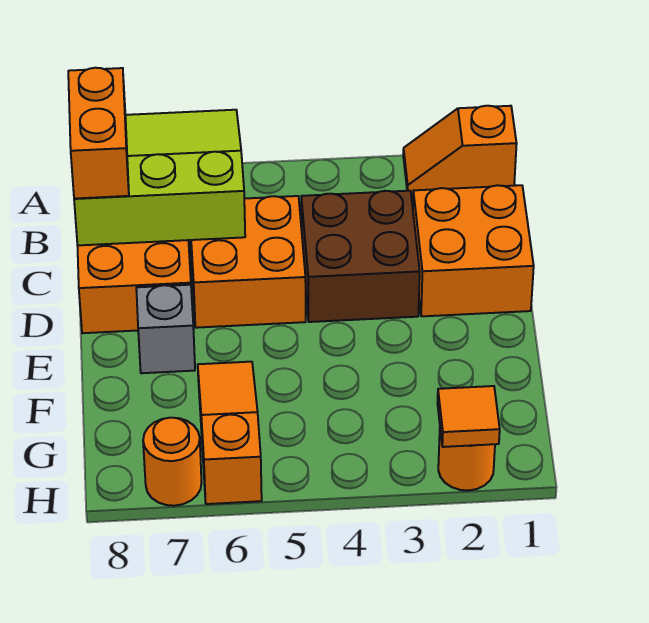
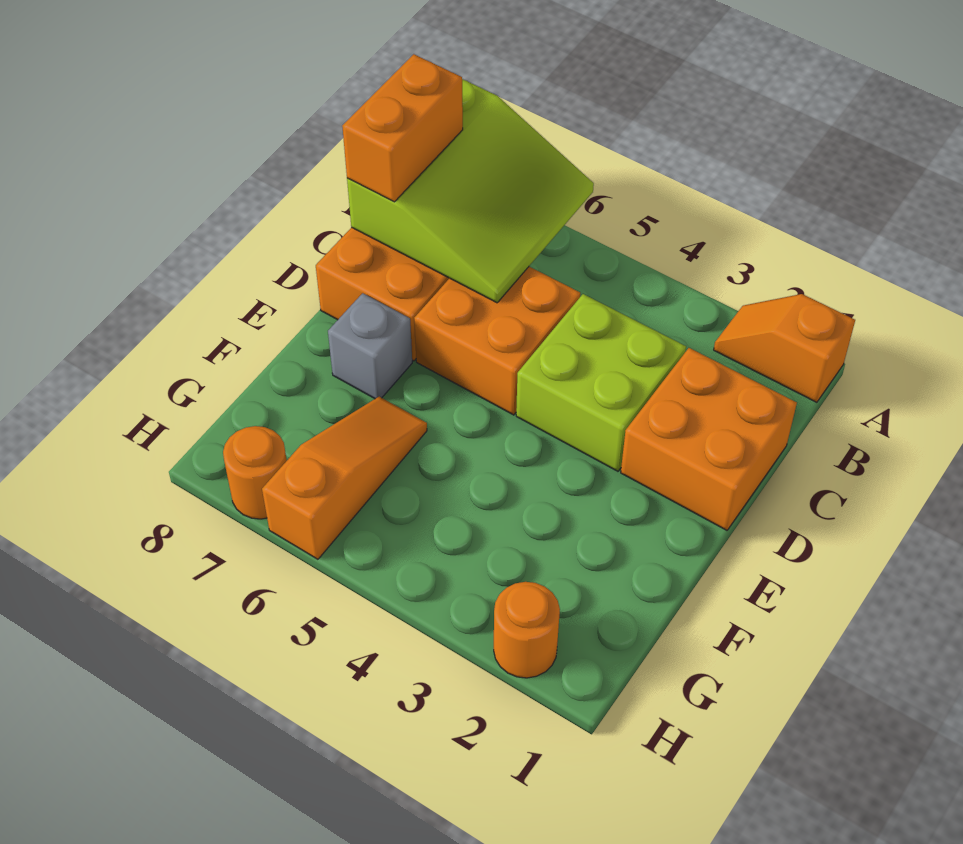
lime 3x3 slope [74,110,245,246] -> lime 3x3 slope turned to [347,79,594,303]
brown 2x2 brick [301,191,420,322] -> lime 2x2 brick [516,294,686,471]
orange 1x1 tile [437,386,500,447] -> none

